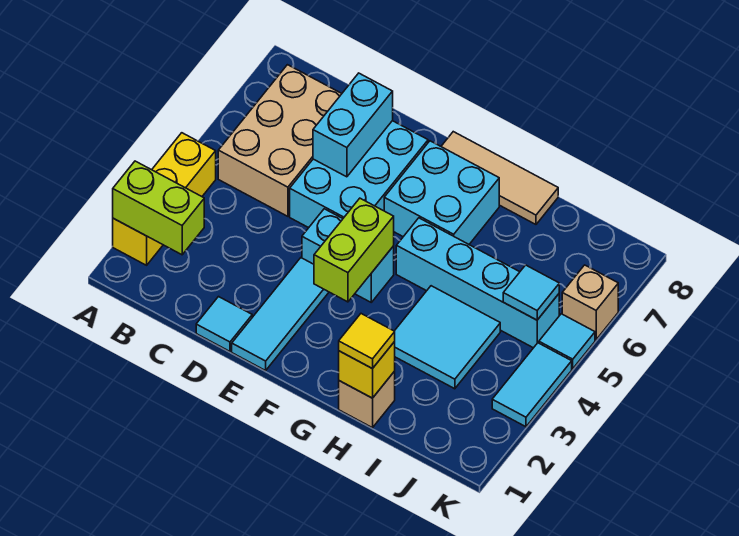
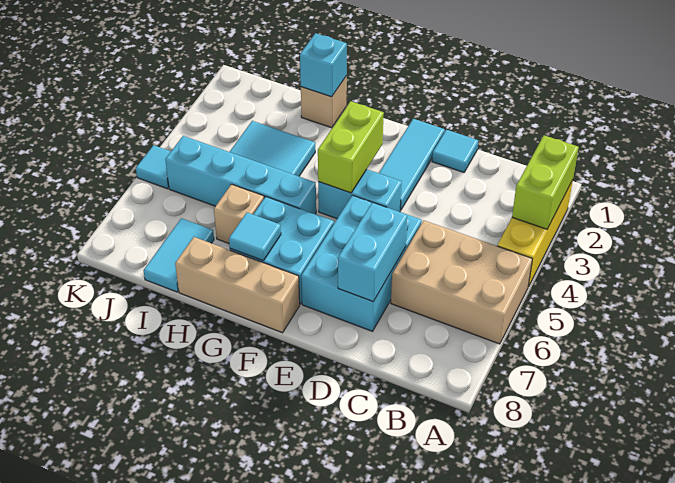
lime 1x2 brick [113,161,204,255] -> lime 1x2 brick turned to [512,135,579,229]
tan 2x3 brick [218,65,342,216] -> tan 2x3 brick turned to [391,220,532,344]
tan 1x3 tile [441,132,558,224] -> tan 1x3 brick [175,237,300,333]
yellow 1x1 brick [339,342,395,398] -> cyan 1x1 brick [300,33,347,97]
yellow 1x1 tile [339,314,395,369] -> none
cyan 1x1 tile [503,265,559,320] -> cyan 1x1 tile moved to [229,213,281,261]
cyan 1x2 tile [492,343,572,427] -> cyan 1x2 tile moved to [144,218,214,292]
tan 1x1 brick [562,265,618,340] -> tan 1x1 brick moved to [214,184,264,243]

